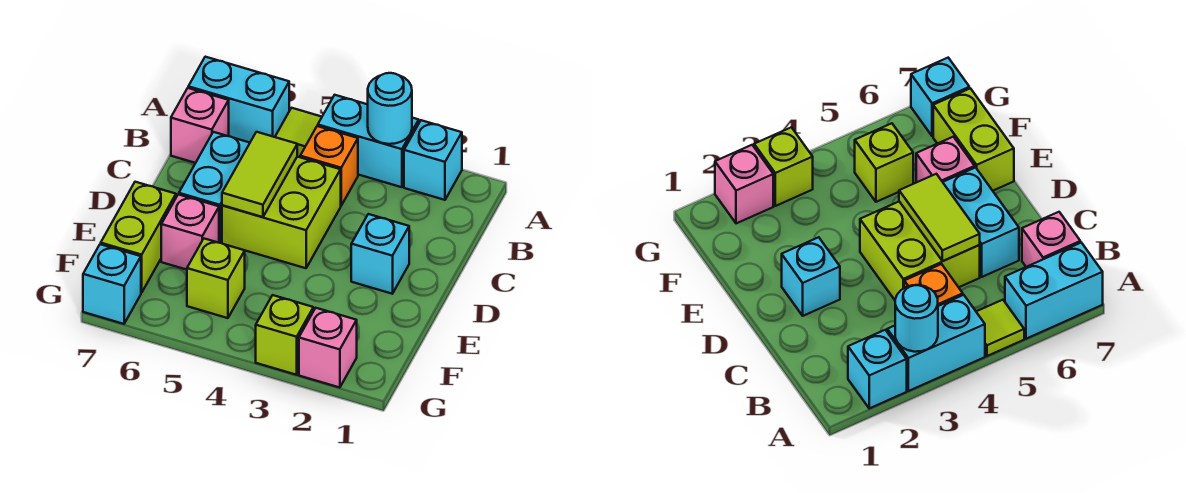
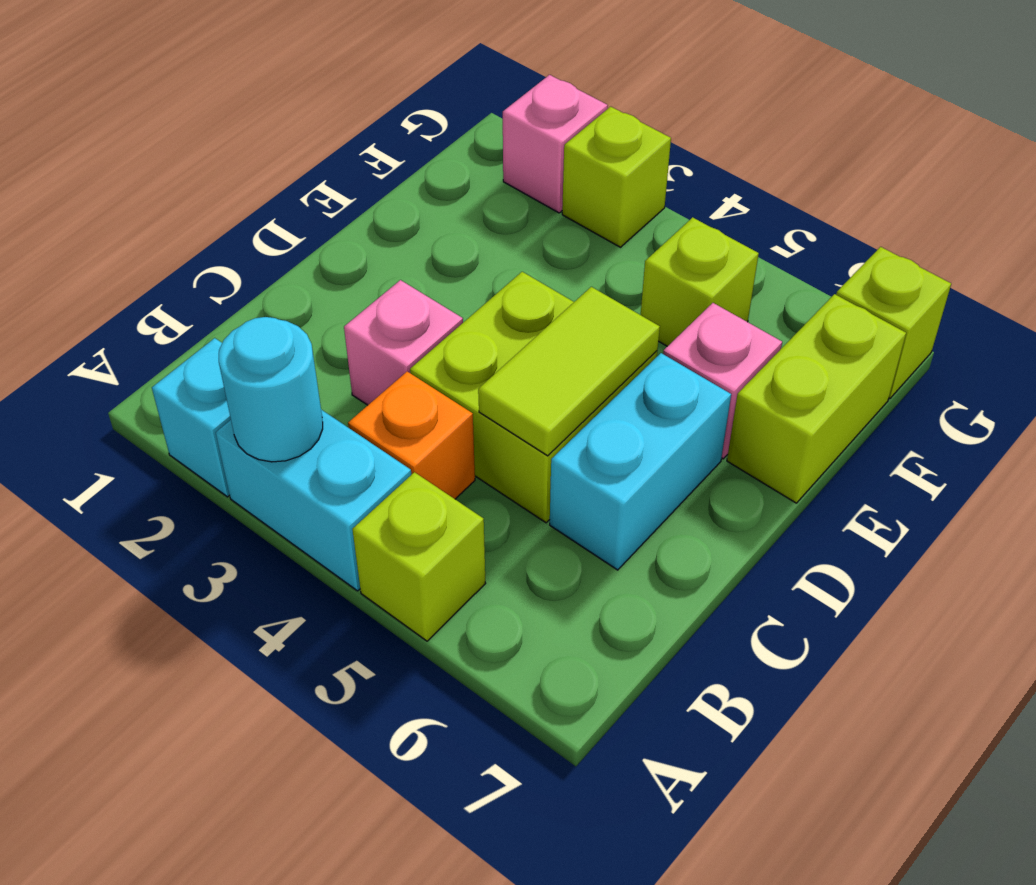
lime 1x1 tile [275,108,322,157] -> lime 1x1 brick [352,472,486,641]
cyan 1x2 brick [188,57,289,143] -> none
pink 1x1 brick [171,88,229,163] -> pink 1x1 brick moved to [344,280,463,405]
cyan 1x1 brick [351,214,409,294] -> none
cyan 1x1 brick [83,244,141,324] -> lime 1x1 brick [836,247,951,398]

